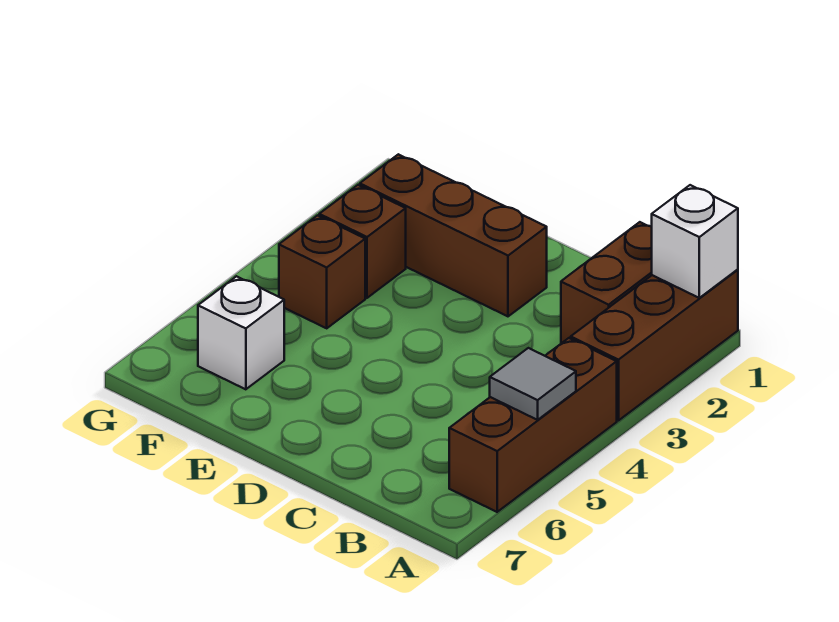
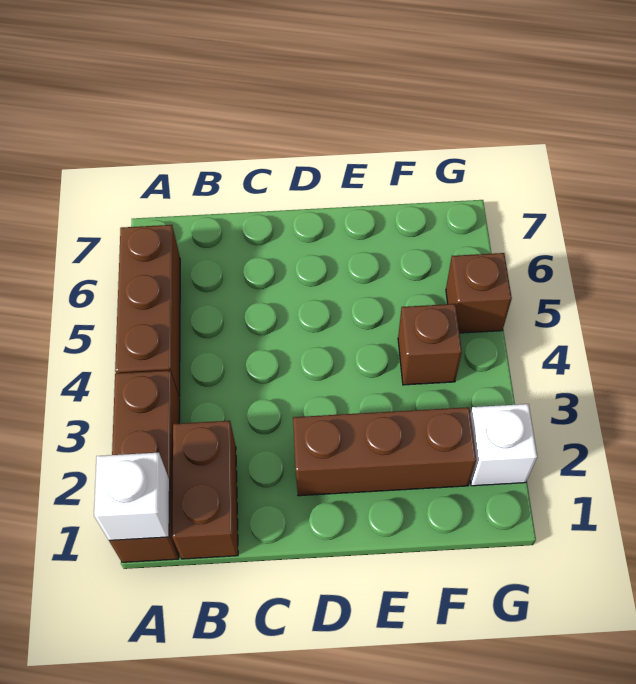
grey 1x1 tile [490,348,576,420] -> none
brown 1x1 brick [319,185,406,298] -> brown 1x1 brick moved to [446,253,512,333]
white 1x1 brick [198,276,284,389] -> white 1x1 brick moved to [470,404,537,486]

